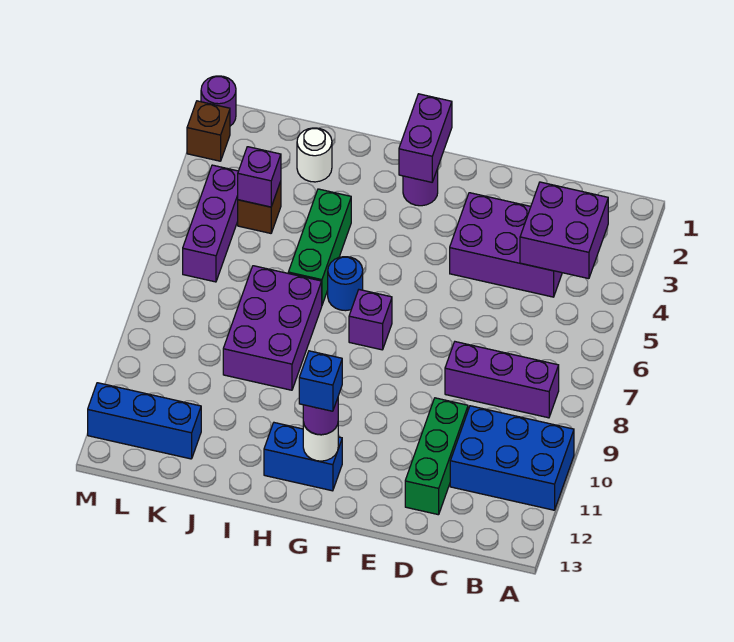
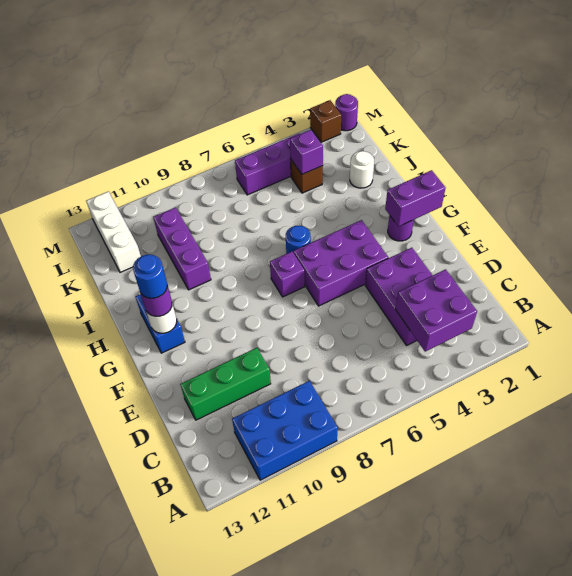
blue 2x3 brick [450,406,574,510] -> blue 2x3 brick turned to [232,381,338,480]
purple 1x3 brick [445,342,559,418] -> purple 1x3 brick moved to [153,207,211,290]
blue 1x1 brick [299,351,342,411] -> blue 1x1 round brick [133,255,167,298]
green 1x3 brick [288,189,351,305] -> none
purple 2x3 brick [223,266,322,390] -> purple 2x3 brick moved to [294,220,388,306]
blue 1x3 brick [88,383,201,459] -> white 1x3 brick [86,191,141,272]

